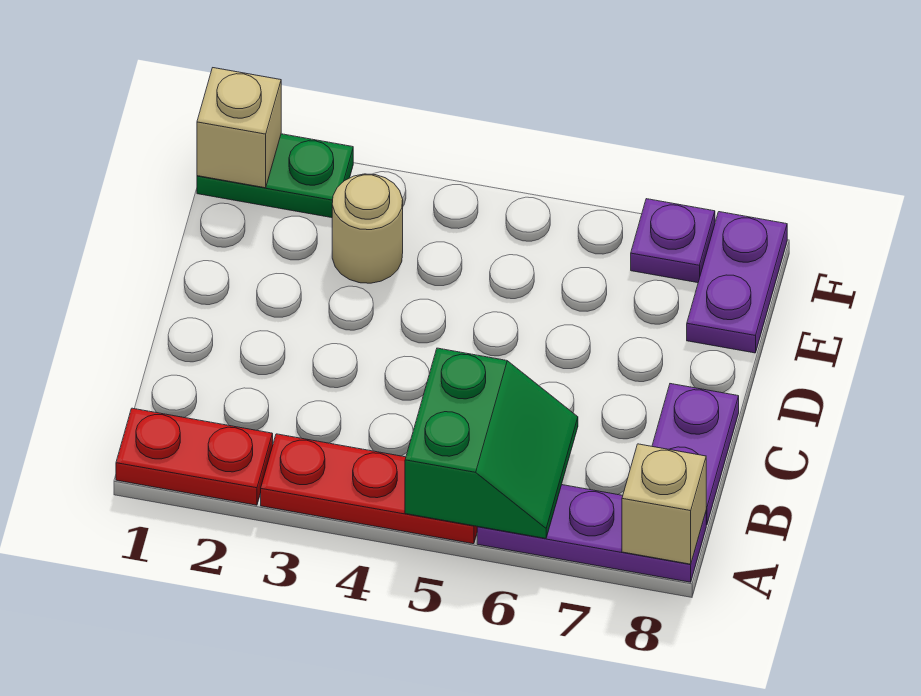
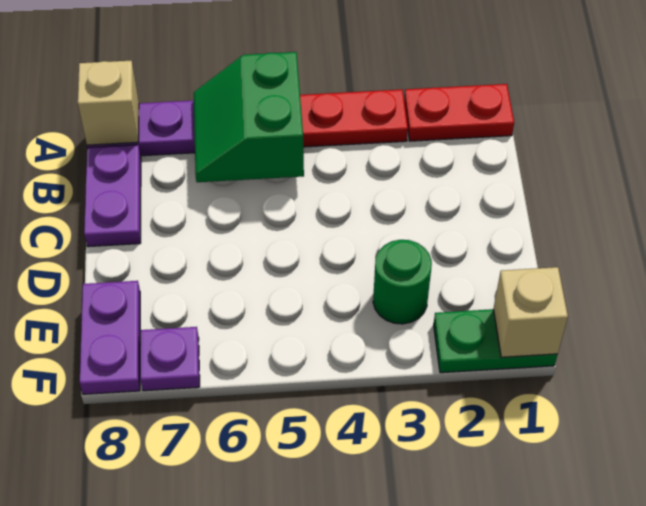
tan 1x1 round brick [332,174,403,283] -> green 1x1 round brick [373,240,432,324]

